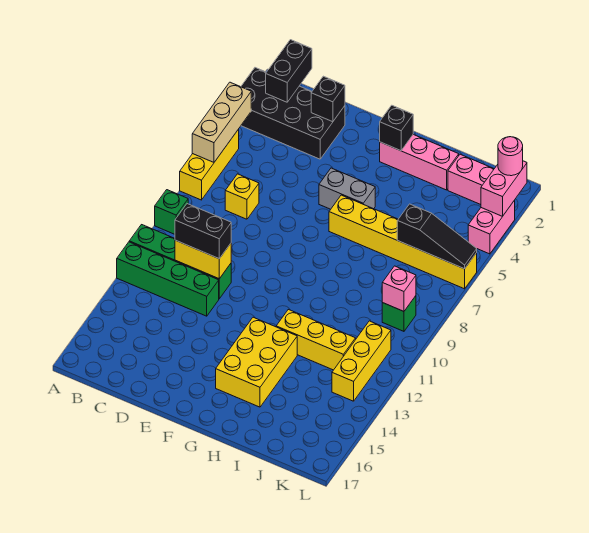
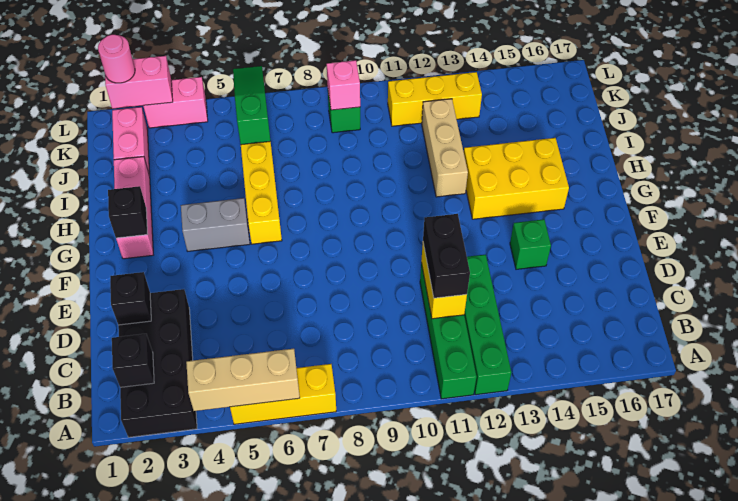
green 1x1 brick [155,190,188,234] -> green 1x1 brick moved to [510,219,551,269]
black 1x2 brick [266,40,312,102] -> black 1x1 brick [112,334,154,387]
yellow 1x1 brick [225,174,259,219] -> none
grey 1x2 brick [319,168,375,209] -> grey 1x2 brick turned to [181,198,250,251]
yellow 1x3 brick [276,309,356,370] -> tan 1x3 brick [422,99,468,197]
black 1x3 slope [397,204,477,269] -> green 1x3 slope [233,66,270,145]

